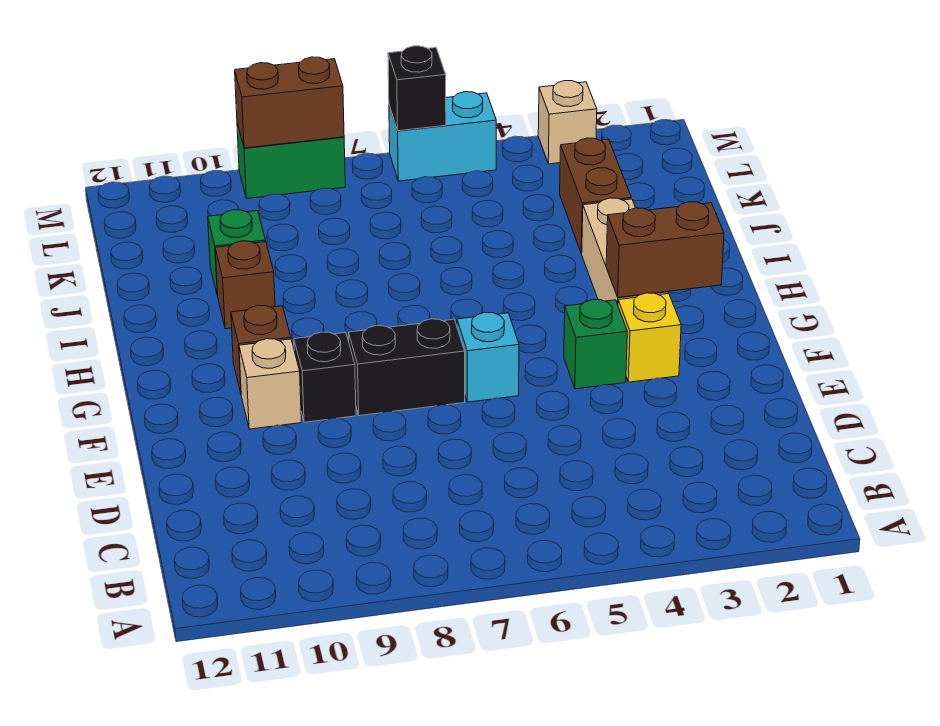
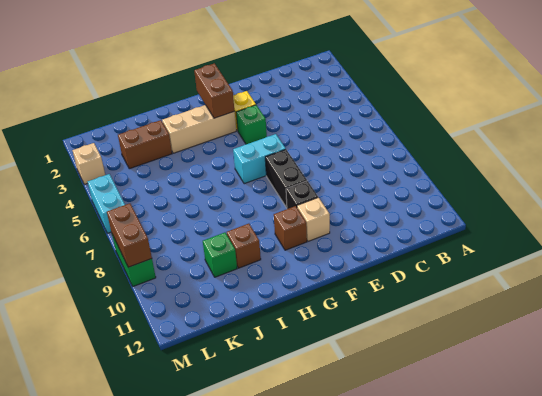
cyan 1x1 brick [457,313,519,402] -> cyan 1x2 brick [233,134,286,184]
black 1x1 brick [388,46,446,131] -> none

